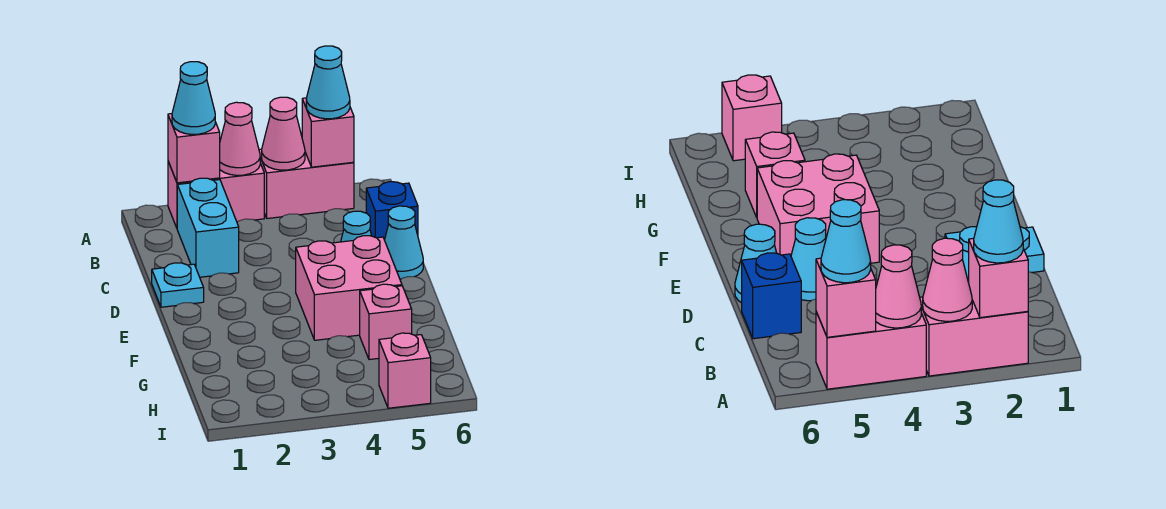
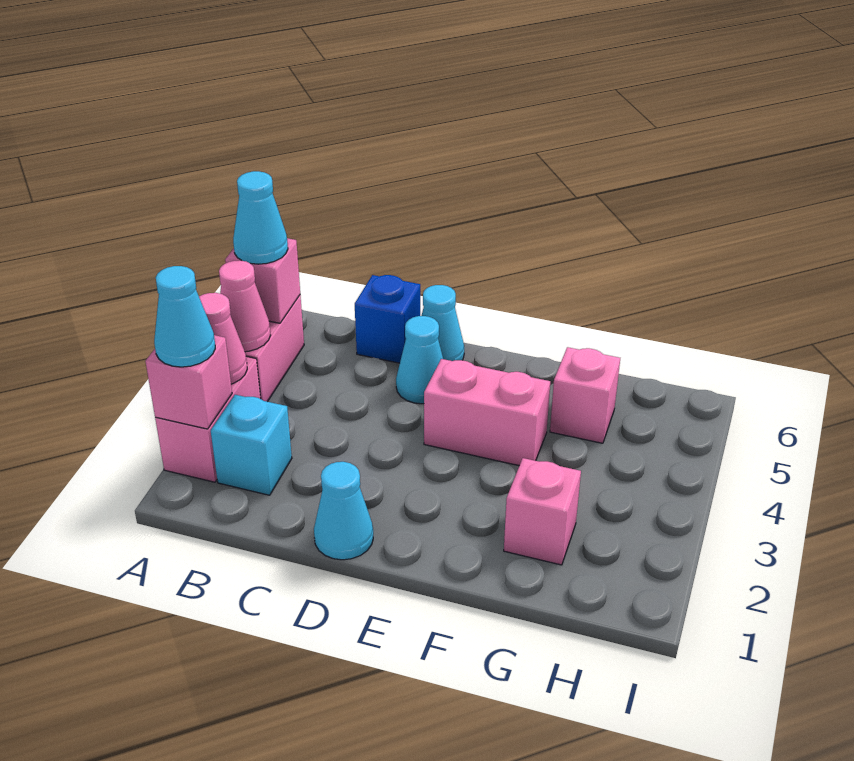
cyan 1x2 brick [177,178,239,277] -> cyan 1x1 brick [211,395,292,495]
cyan 1x1 plate [152,263,204,307] -> cyan 1x1 cone [314,462,373,560]
pink 2x2 brick [296,236,402,340] -> pink 1x2 brick [424,359,550,466]
pink 1x1 brick [379,333,431,408] -> pink 1x1 brick moved to [504,458,581,565]

